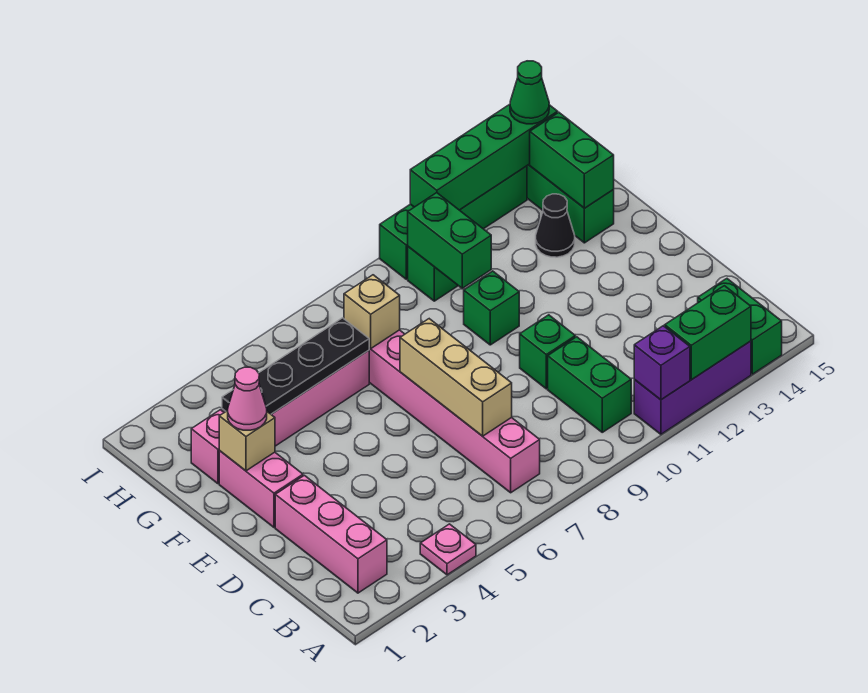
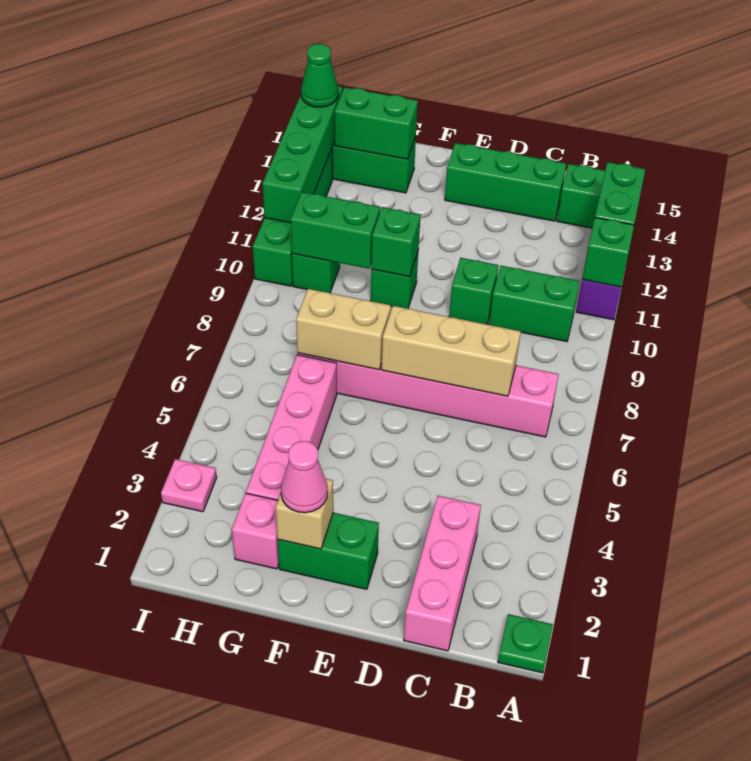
none -> green 1x1 plate [498,614,553,673]
pink 1x1 plate [420,524,476,575] -> pink 1x1 plate moved to [161,459,217,512]
purple 1x1 brick [634,326,690,400] -> green 1x1 brick [582,218,634,287]
pink 1x3 brick [275,475,387,593] -> pink 1x3 brick turned to [404,496,481,651]
none -> green 1x3 brick [445,143,566,221]
pink 1x2 brick [219,451,303,527] -> green 1x2 brick [278,513,379,589]
none -> green 1x1 brick [371,207,421,277]
black 1x4 plate [222,318,369,414] -> none
tan 1x1 brick [344,275,400,349] -> tan 1x2 brick [296,289,391,370]
black 1x1 cone [536,194,575,257] -> none

